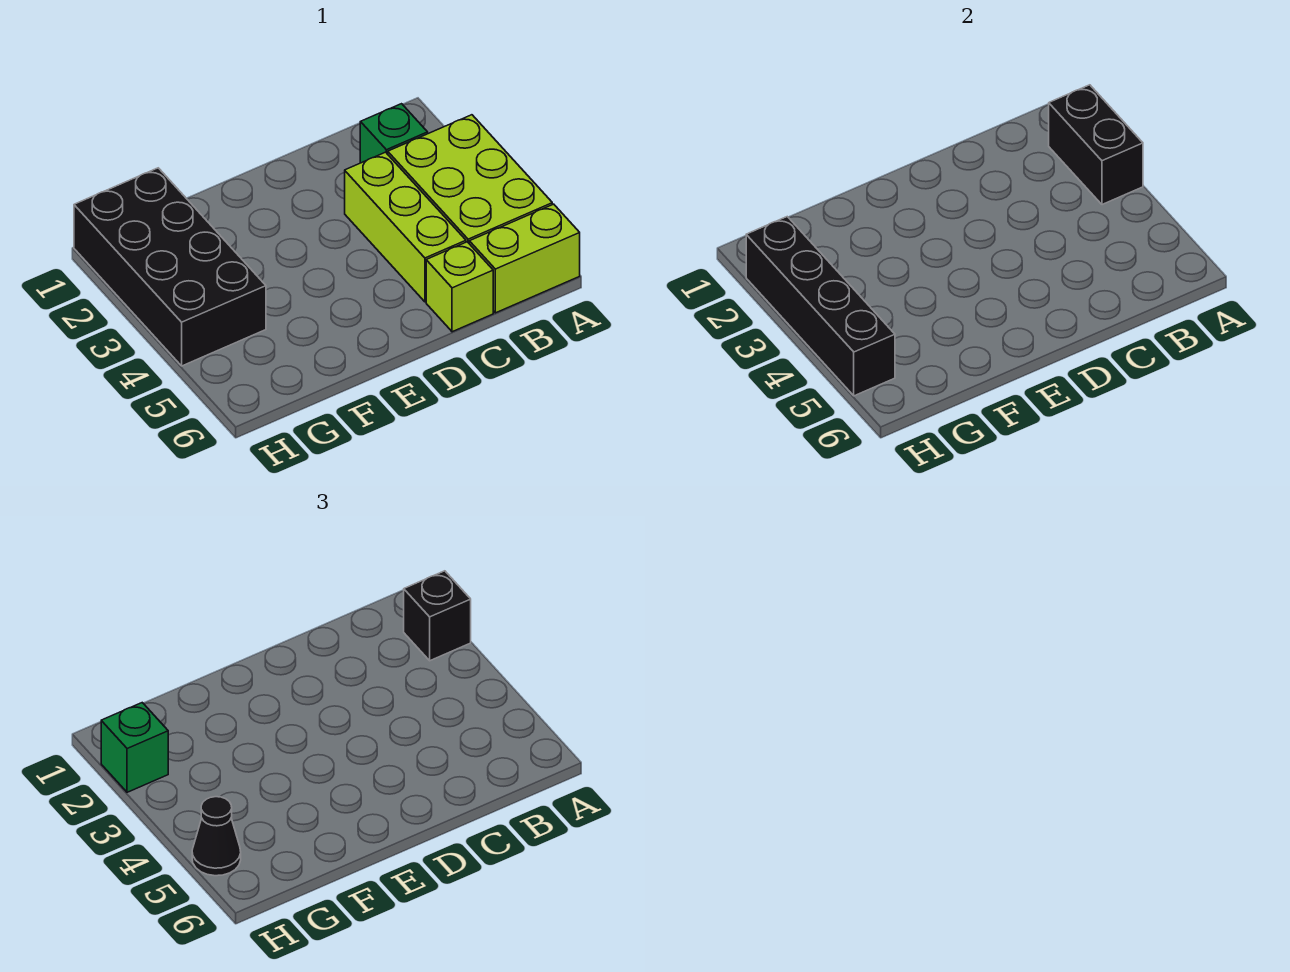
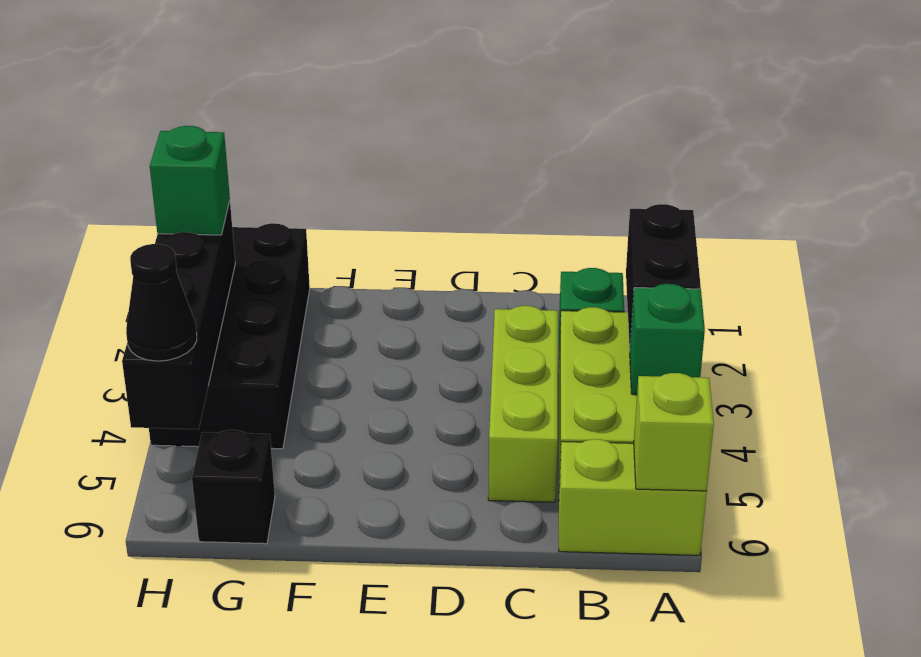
black 1x1 brick [404,571,471,661] -> black 1x1 brick moved to [192,430,275,544]
none -> green 1x1 brick [630,284,705,394]
lime 1x1 brick [426,242,493,332] -> lime 1x1 brick moved to [634,373,714,491]

